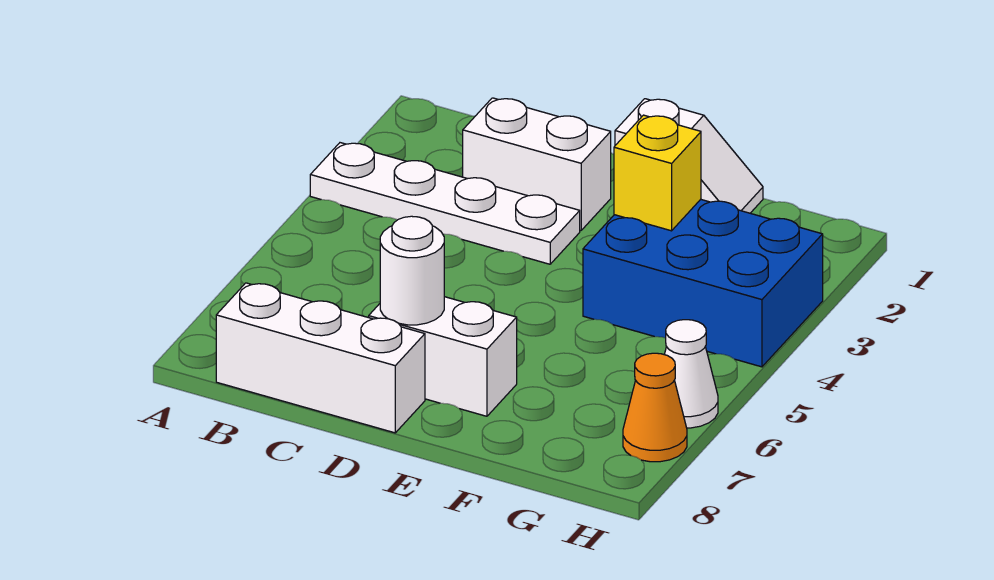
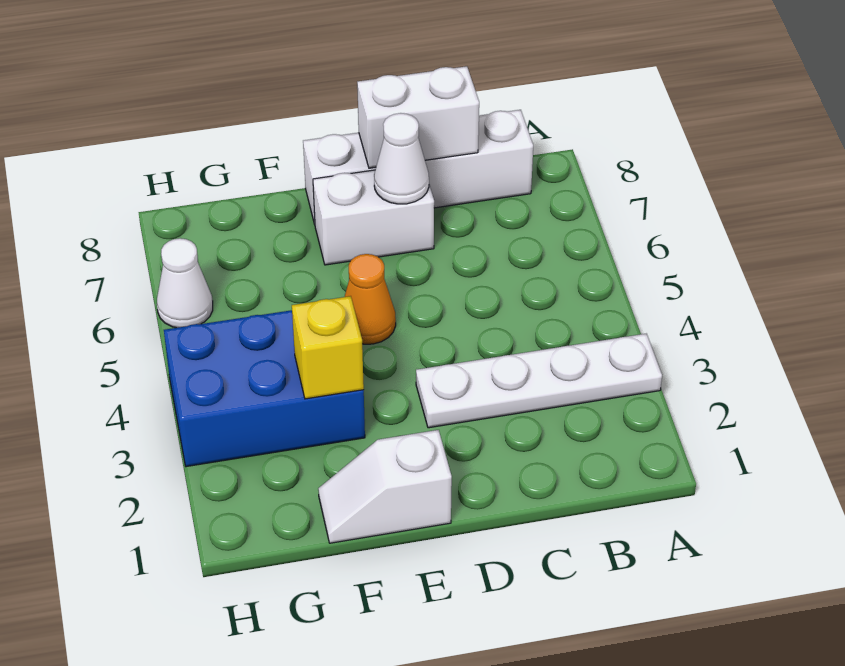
white 1x3 brick [216,283,425,433] -> white 1x4 brick [303,110,533,224]
white 1x2 brick [463,98,611,231] -> white 1x2 brick moved to [357,66,479,168]
white 1x1 round brick [380,216,444,325] -> white 1x1 cone [374,113,429,204]
orange 1x1 cone [623,353,687,462] -> orange 1x1 cone moved to [345,254,396,344]

